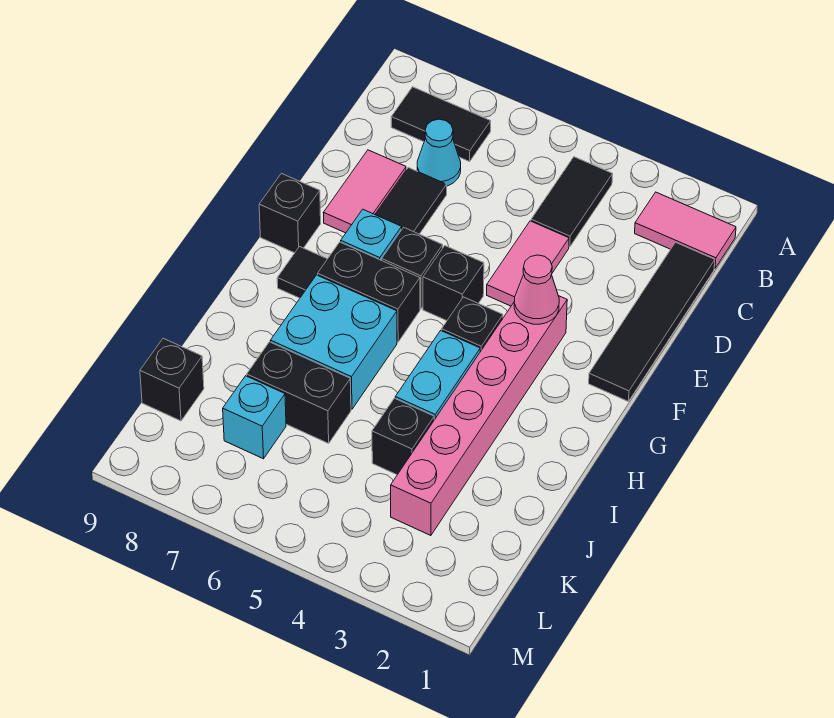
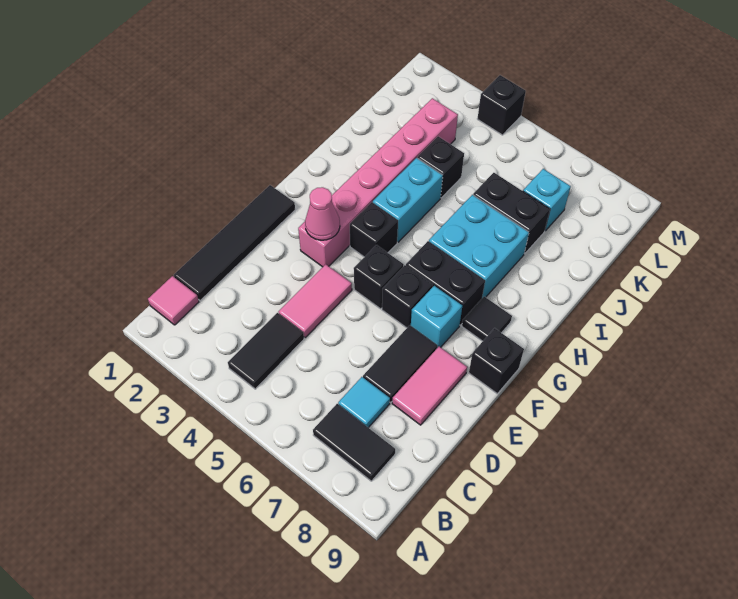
pink 1x2 tile [635,192,736,268] -> pink 1x1 tile [148,276,199,325]
cyan 1x1 cone [417,119,461,186] -> cyan 1x1 tile [338,377,390,428]
black 1x1 brick [140,338,204,421] -> black 1x1 brick moved to [477,75,526,135]

